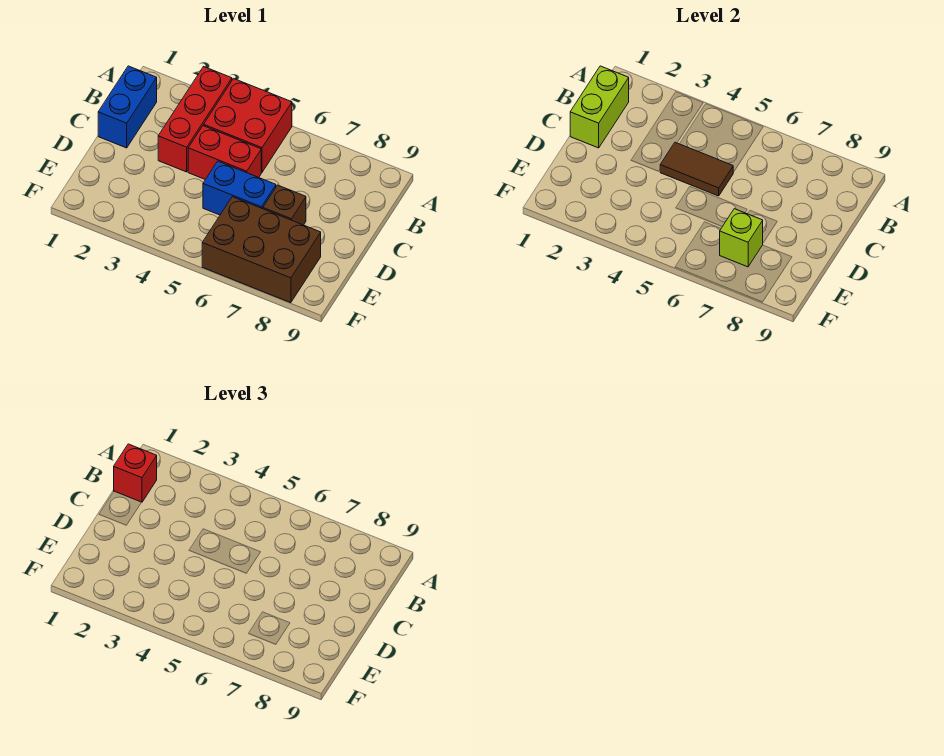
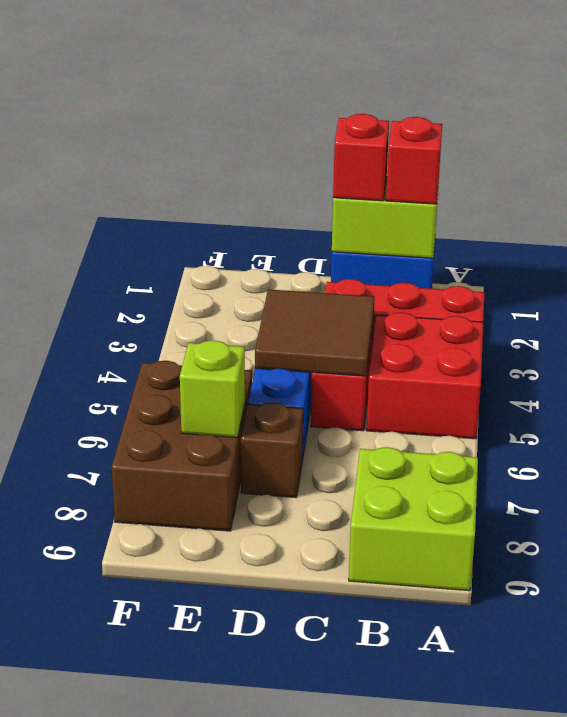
none -> lime 2x2 brick [349,447,478,591]
none -> red 1x1 brick [333,114,389,201]
brown 1x2 tile [660,142,733,196] -> brown 2x2 tile [255,289,374,376]

